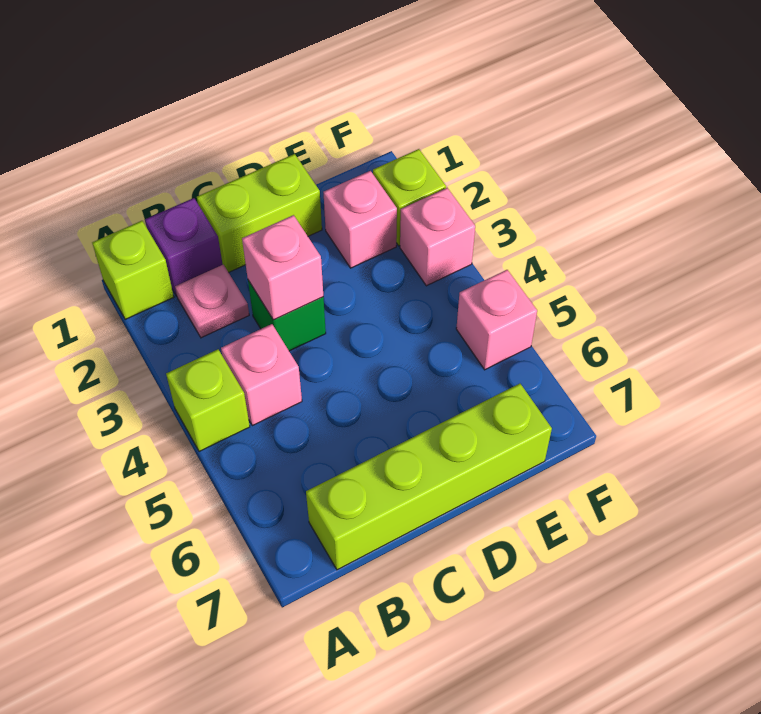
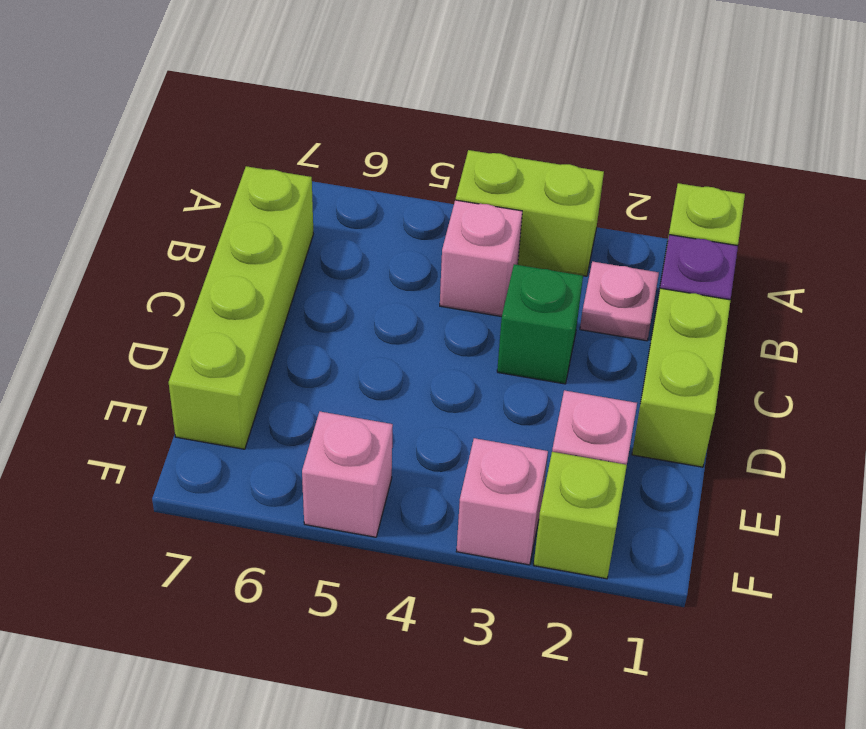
lime 1x1 brick [166,349,250,452] -> lime 1x2 brick [456,150,604,276]
pink 1x1 brick [242,215,323,320] -> none

